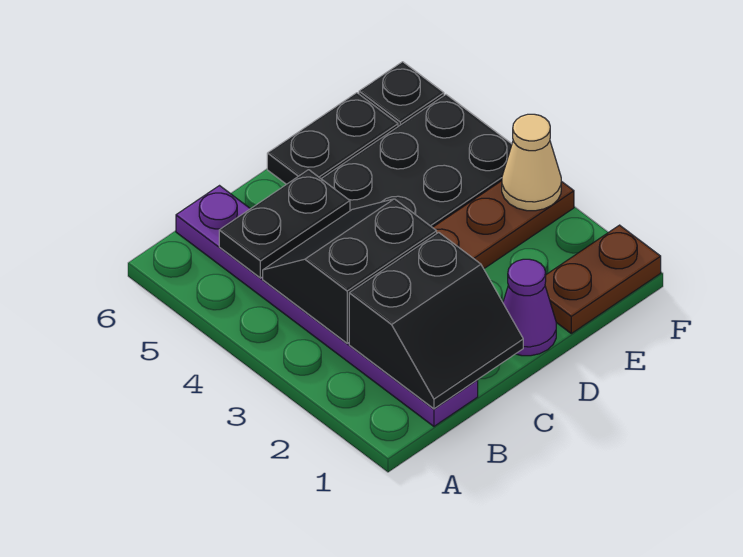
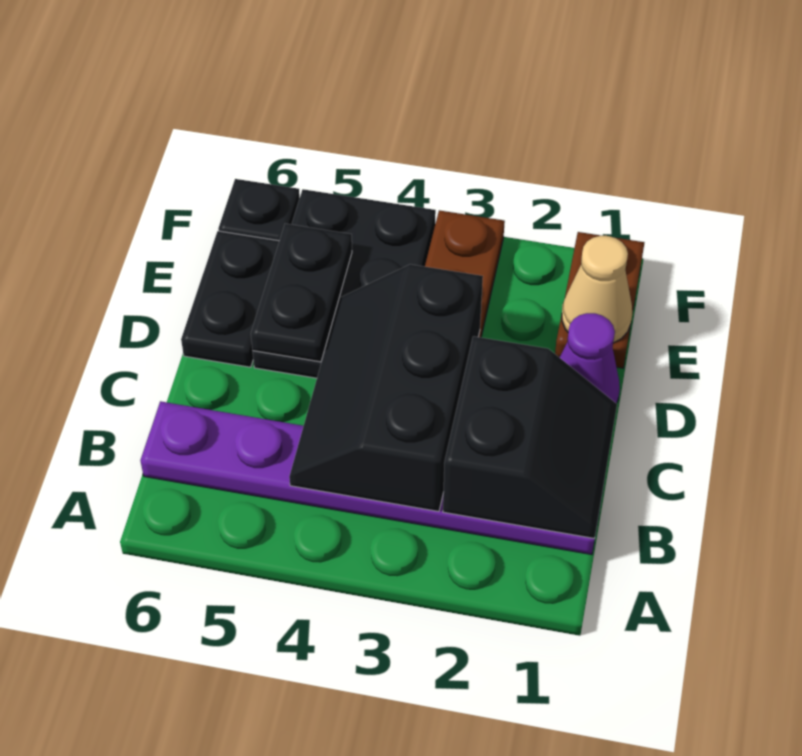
black 2x2 slope [263,199,437,343] -> black 2x3 slope [289,264,483,511]
black 1x2 plate [219,170,350,278] -> black 1x2 plate moved to [251,224,352,362]
tan 1x1 cone [502,114,561,211] -> tan 1x1 cone moved to [562,236,632,343]

